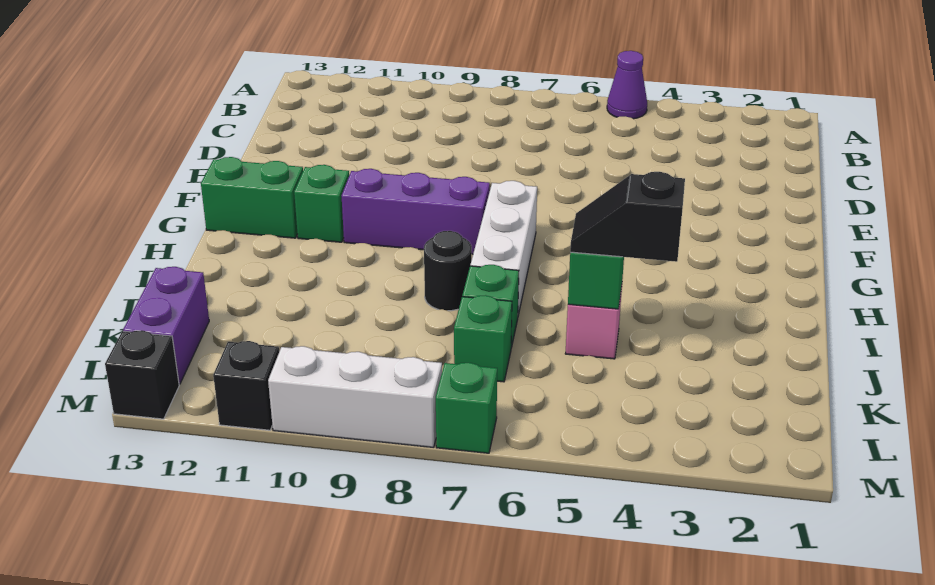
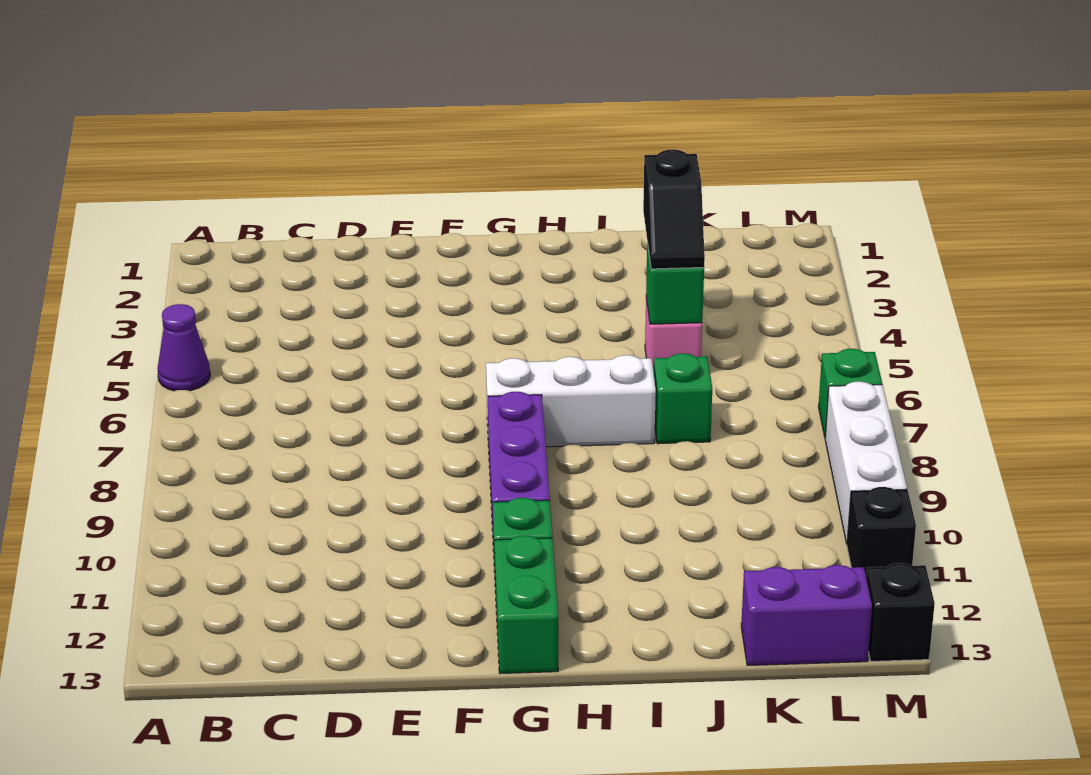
black 1x1 round brick [424,231,472,311] -> none
green 1x1 brick [454,295,512,382] -> none

